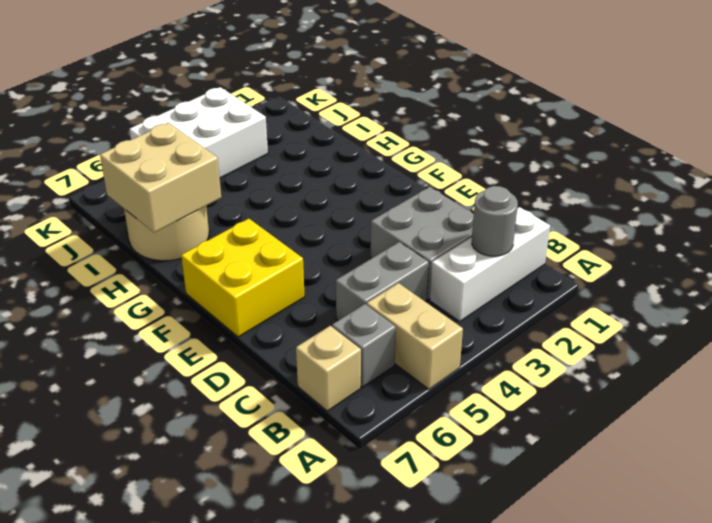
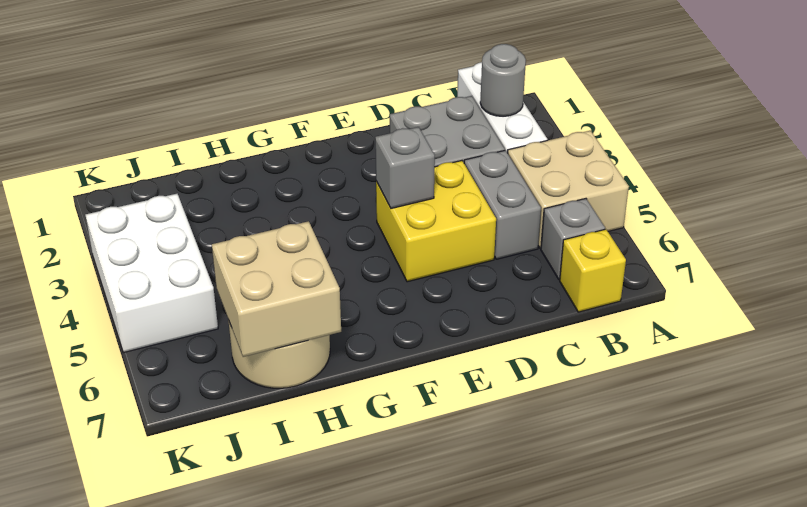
tan 1x2 brick [367,283,463,389] -> tan 2x2 brick [508,131,629,248]
tan 1x1 brick [296,326,361,411] -> yellow 1x1 brick [560,229,626,312]
none -> grey 1x1 brick [375,127,435,208]
yellow 2x2 brick [181,219,305,337] -> yellow 2x2 brick moved to [376,161,496,282]

